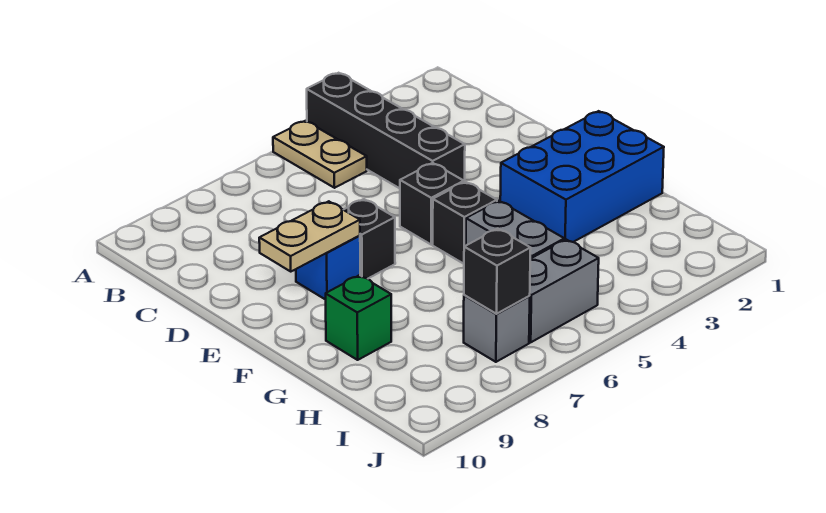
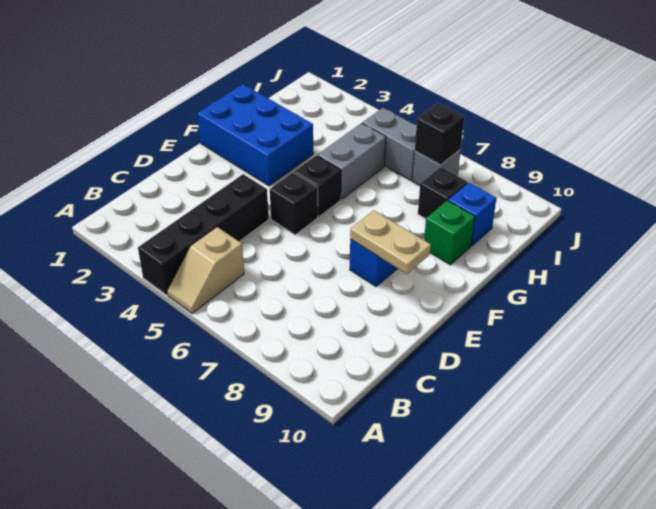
tan 1x2 plate [273,121,367,188] -> tan 1x2 slope [167,227,244,314]
black 1x1 brick [344,199,395,279] -> black 1x1 brick moved to [418,167,468,219]
none -> blue 1x1 brick [448,183,496,246]

